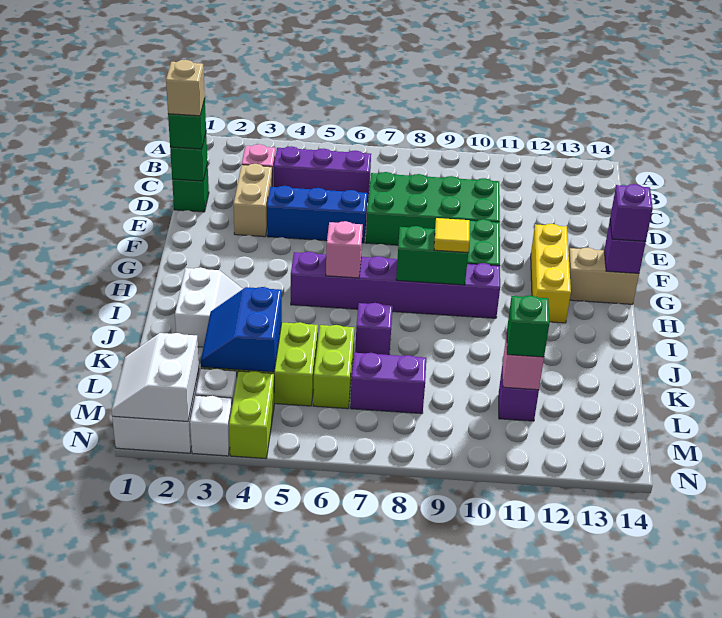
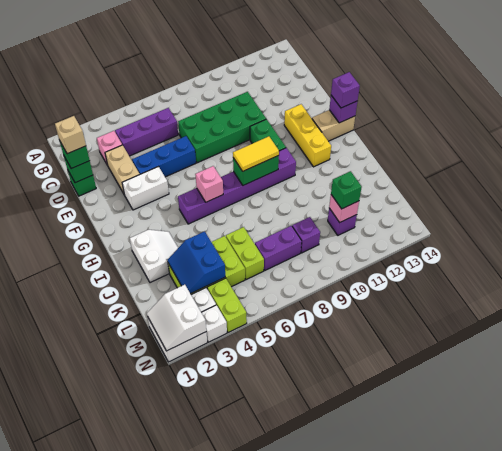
none -> white 1x2 brick [122,167,169,210]
yellow 1x1 tile [434,218,470,252] -> yellow 1x2 tile [233,136,279,171]
purple 1x1 brick [355,303,393,355] -> purple 1x1 brick moved to [292,217,320,253]

